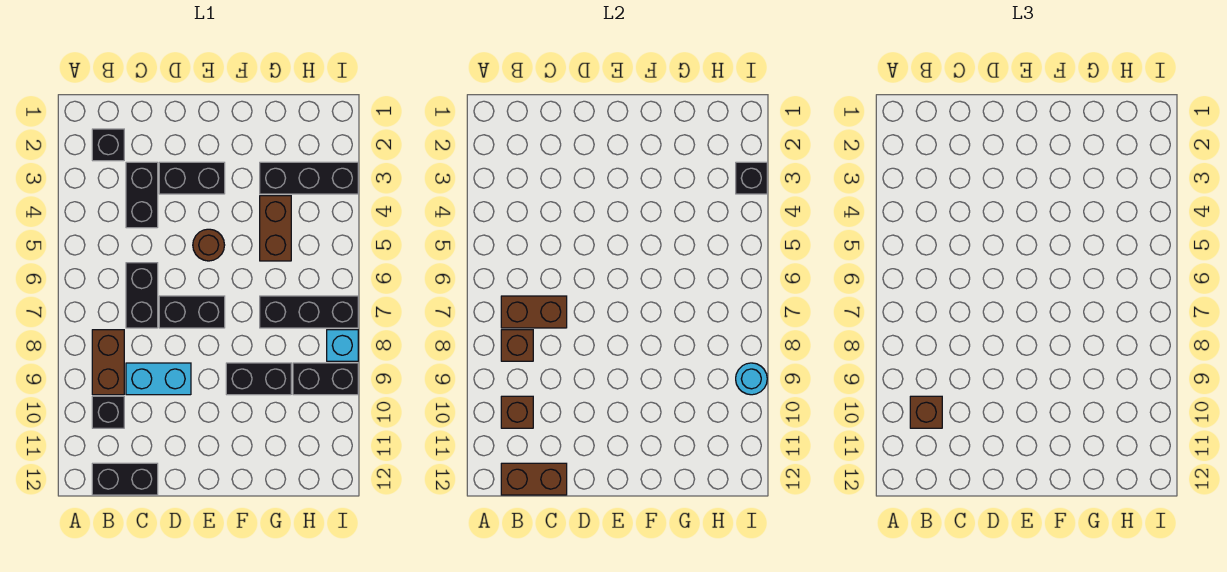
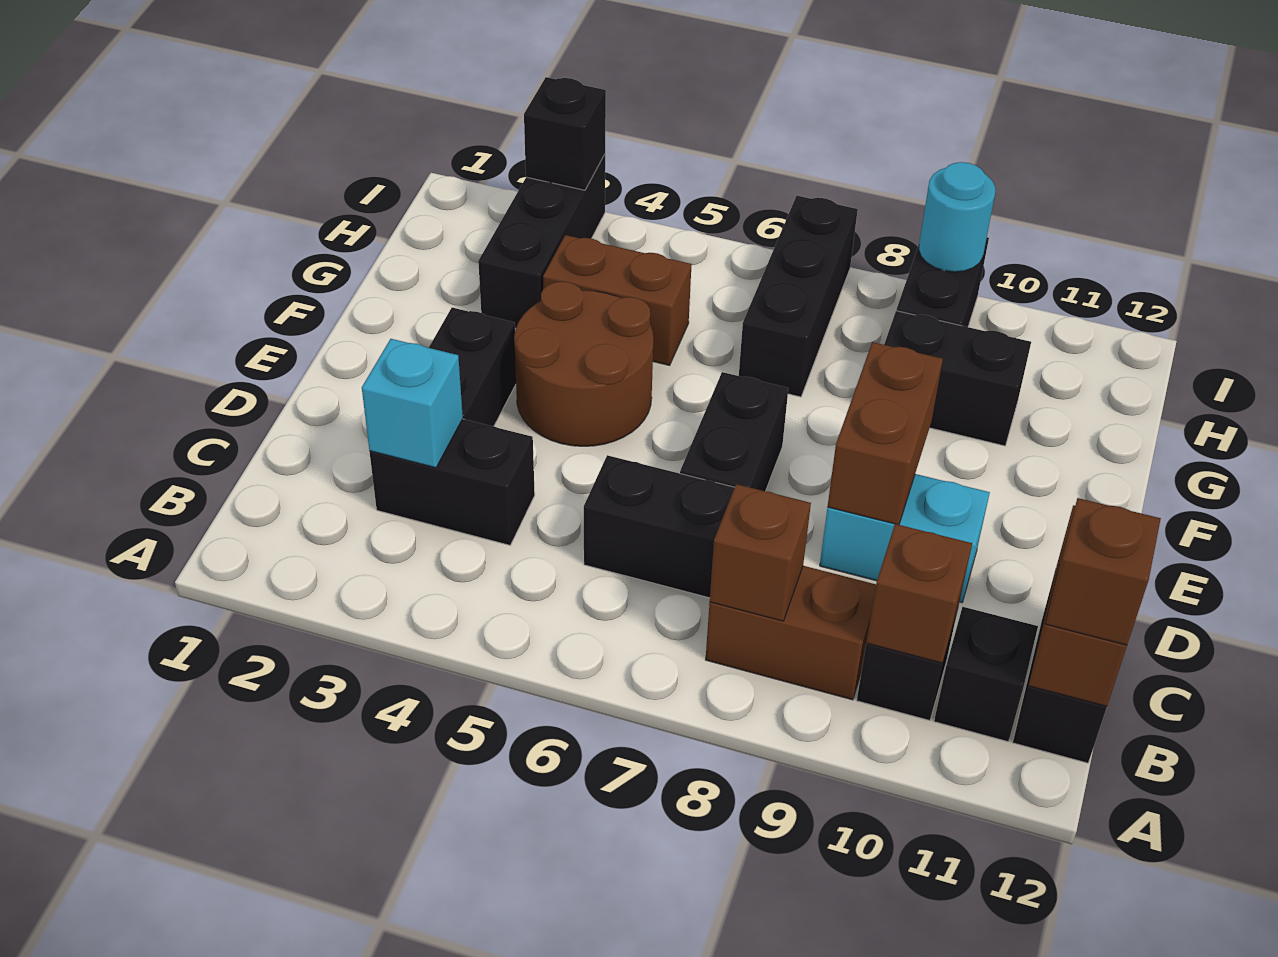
black 1x1 brick [92,129,124,161] -> black 1x1 brick moved to [934,607,1038,742]
brown 1x2 brick [501,296,567,328] -> brown 1x2 brick moved to [828,342,943,525]
brown 1x1 brick [910,396,942,428] -> brown 1x1 brick moved to [1045,498,1161,645]
cyan 1x2 brick [126,363,191,395] -> cyan 1x2 brick turned to [820,474,990,603]
brown 1x1 round brick [193,229,225,261] -> brown 2x2 round brick [514,281,653,446]
black 1x2 brick [226,363,291,395] -> black 1x2 brick turned to [884,311,1031,446]
cyan 1x1 brick [327,330,358,361] -> cyan 1x1 brick moved to [362,339,463,468]

